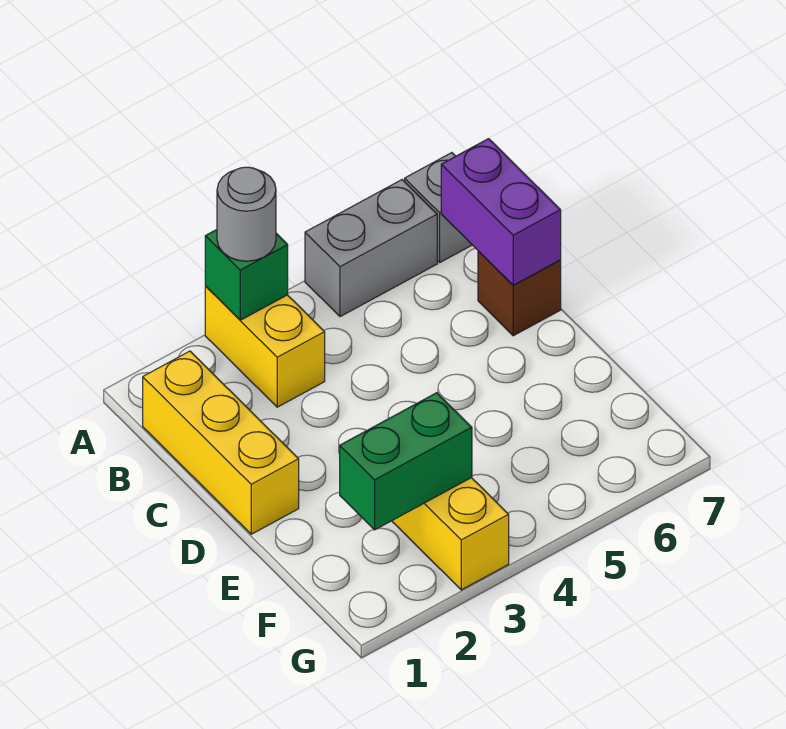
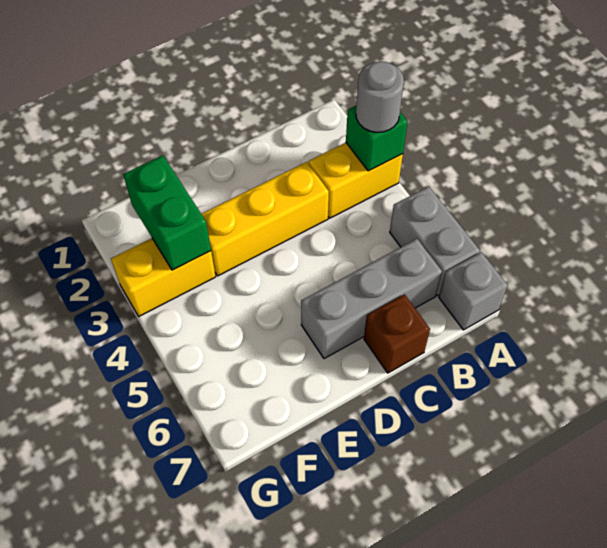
yellow 1x3 brick [143,351,299,534] -> yellow 1x3 brick moved to [202,162,329,276]
none -> grey 1x3 brick [301,239,442,359]
purple 1x2 brick [441,139,561,285] -> none

